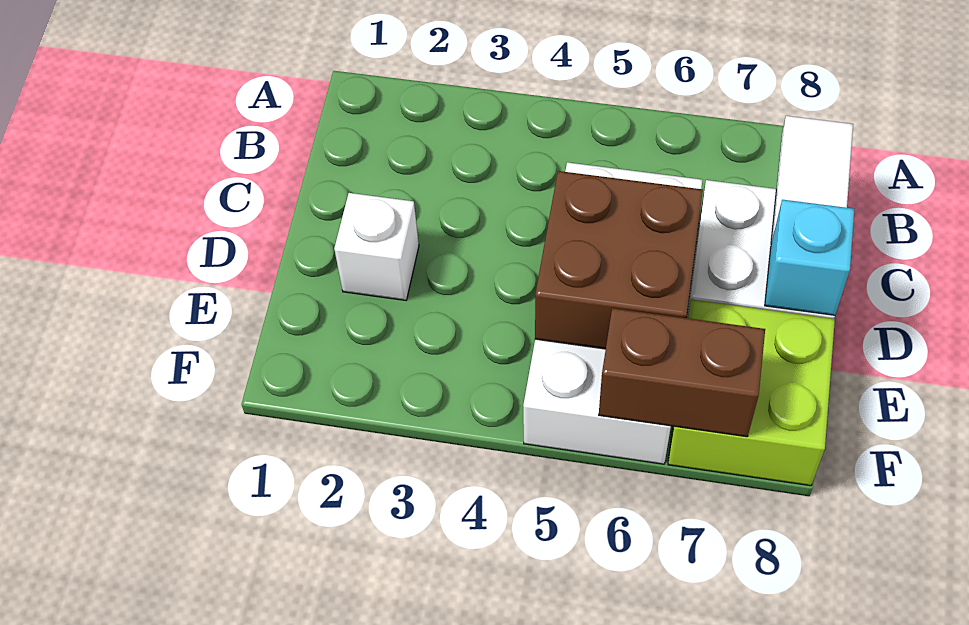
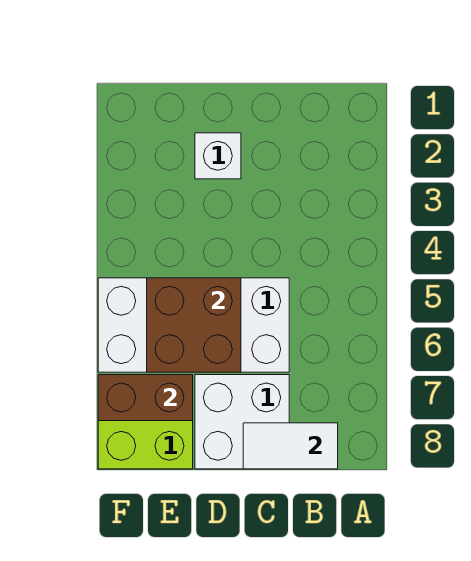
cyan 1x1 brick [765,200,854,315] -> none
brown 1x2 brick [599,308,765,437] -> brown 1x2 brick turned to [98,375,193,421]

